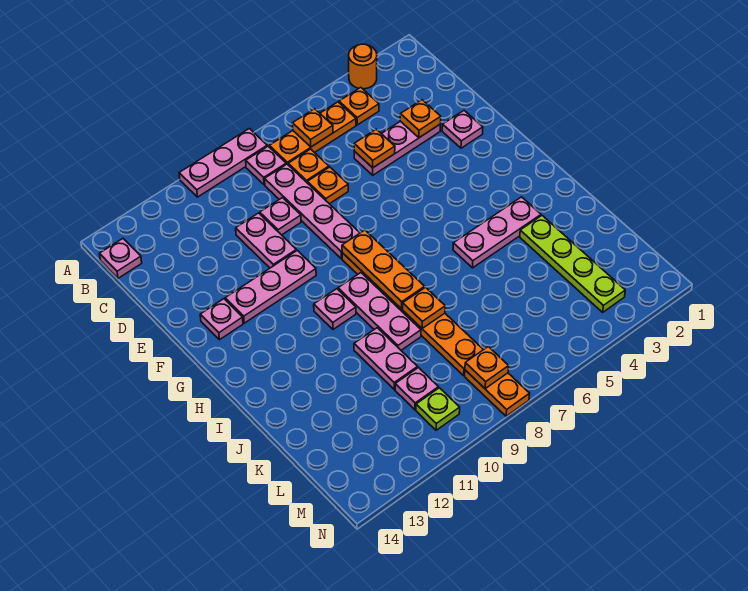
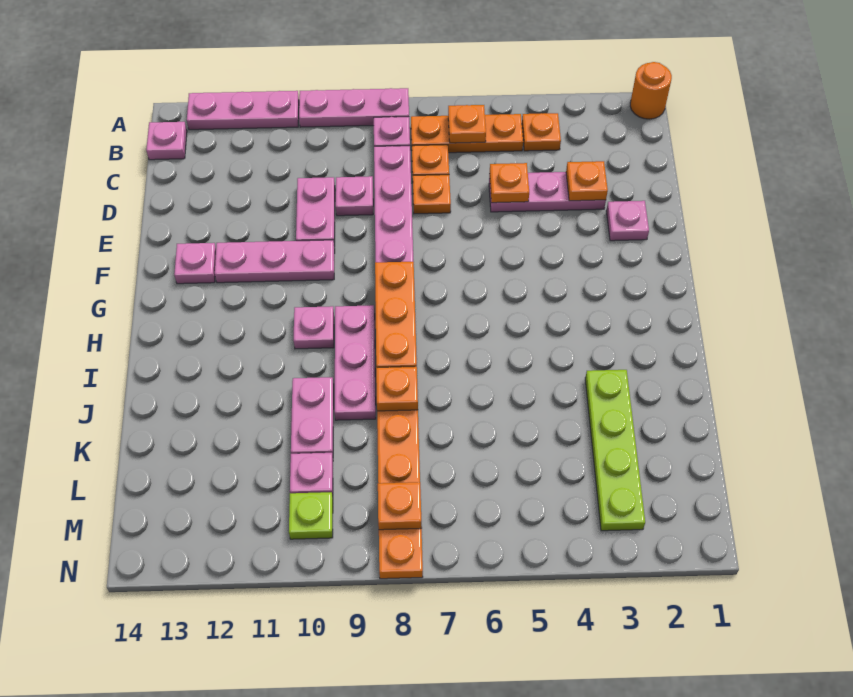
orange 1x1 round brick [349,44,377,89] -> orange 1x1 round brick moved to [630,62,672,119]
pink 1x3 plate [453,197,541,268] -> pink 1x3 plate moved to [187,91,299,130]

